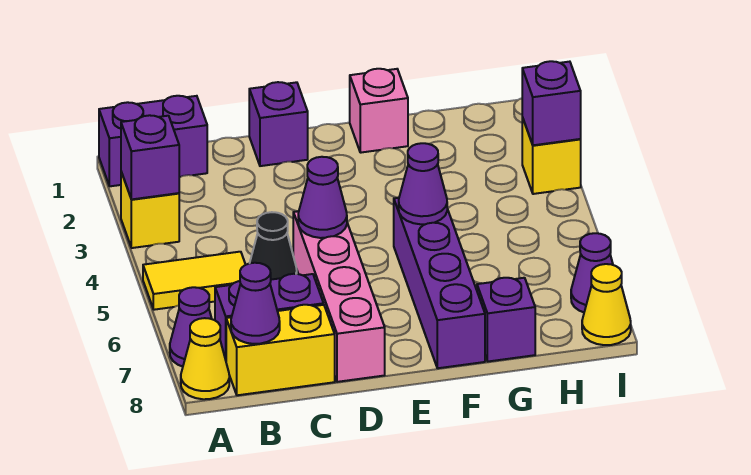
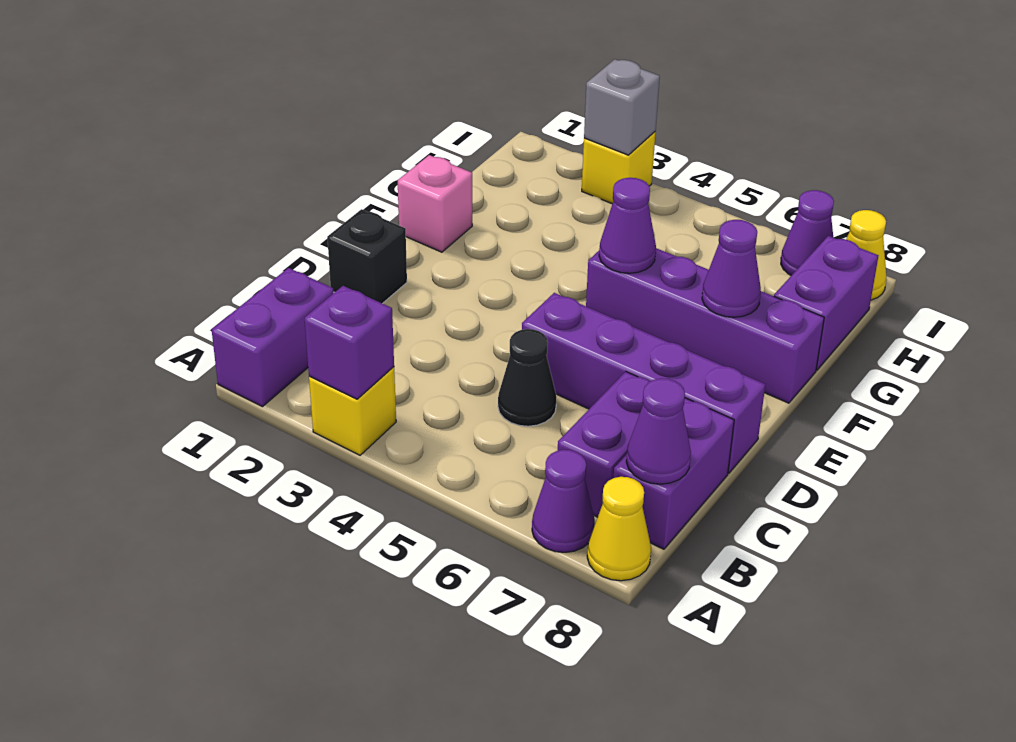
yellow 1x2 tile [143,252,246,310] -> none
yellow 1x2 brick [226,305,335,395] -> purple 1x2 brick [614,398,734,549]
purple 1x1 brick [249,82,308,166] -> black 1x1 brick [327,209,407,304]
pink 1x4 brick [293,211,385,382] -> purple 1x4 brick [522,293,765,473]
purple 1x1 cone [298,157,347,238] -> purple 1x1 cone moved to [702,220,761,317]
purple 1x1 brick [477,278,535,361] -> purple 1x2 brick [774,236,878,370]
purple 1x1 brick [522,61,581,145] -> grey 1x1 brick [584,59,660,155]

